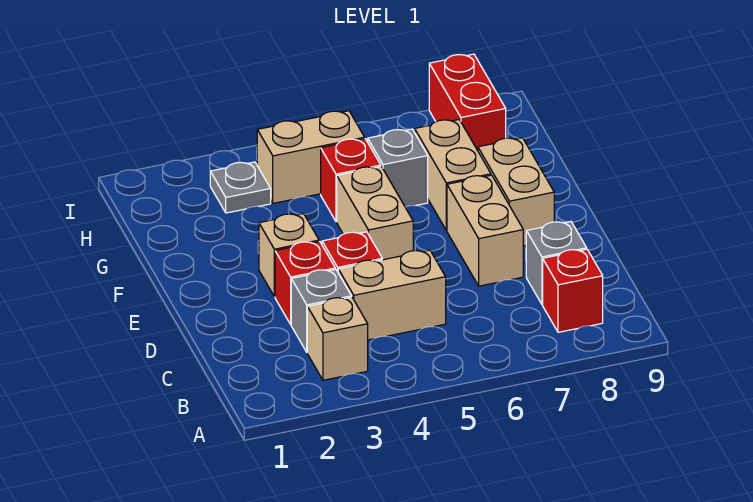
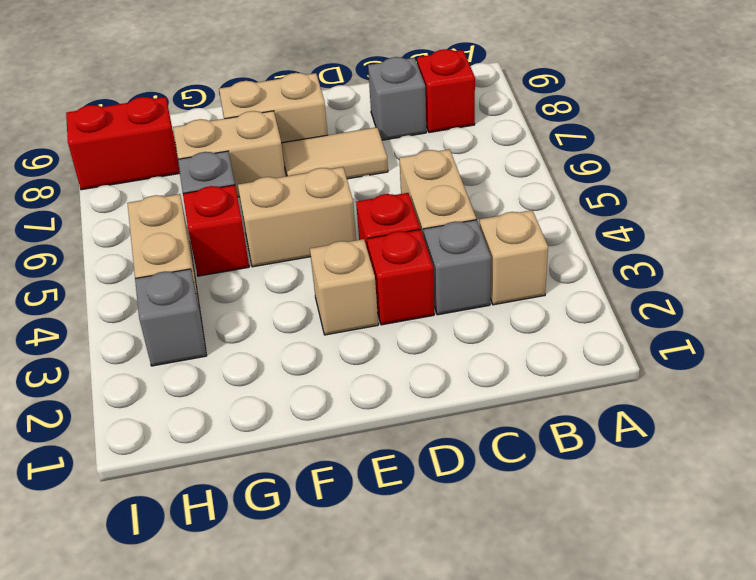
tan 1x2 brick [447,175,523,286] -> tan 1x2 tile [281,127,388,179]
grey 1x1 plate [210,162,271,213] -> grey 1x1 brick [135,269,207,366]

